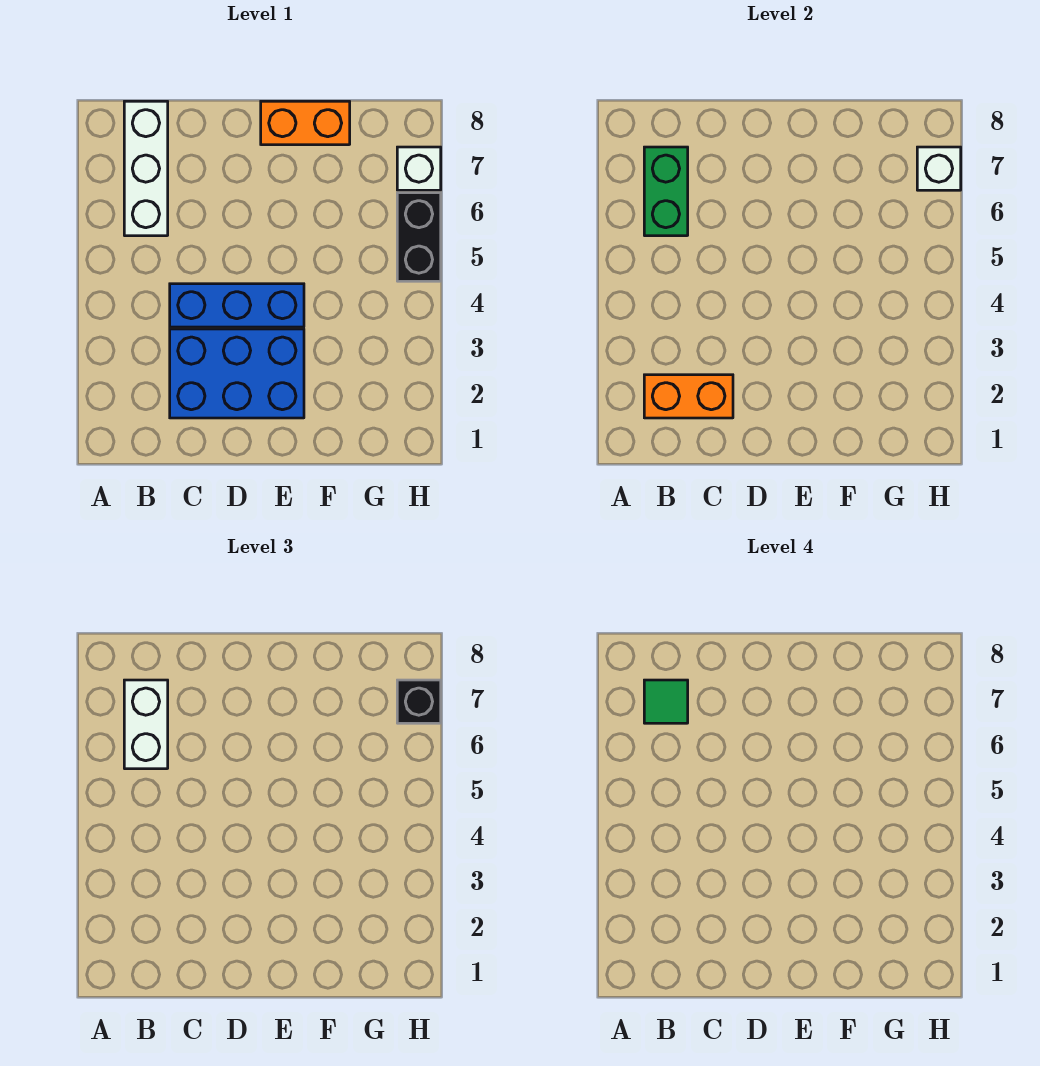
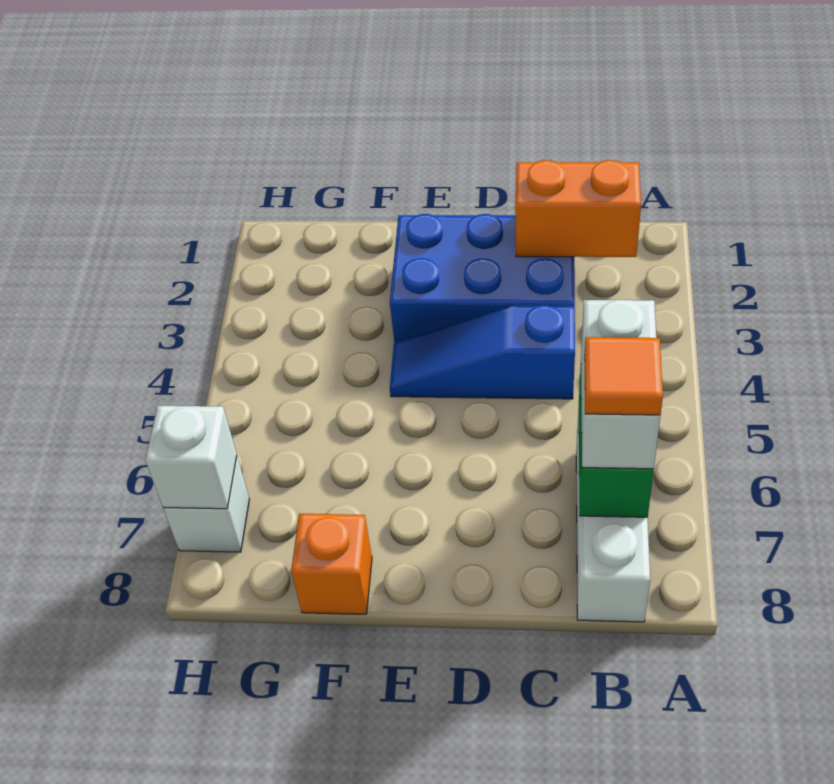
green 1x1 tile [644,680,688,723] -> orange 1x1 tile [584,337,663,415]
blue 1x3 brick [170,284,304,327] -> blue 1x3 slope [390,305,575,399]
orange 1x2 brick [261,101,350,145] -> orange 1x1 brick [291,514,372,614]
black 1x2 brick [397,193,441,281] -> none
black 1x1 brick [397,680,441,723] -> none

